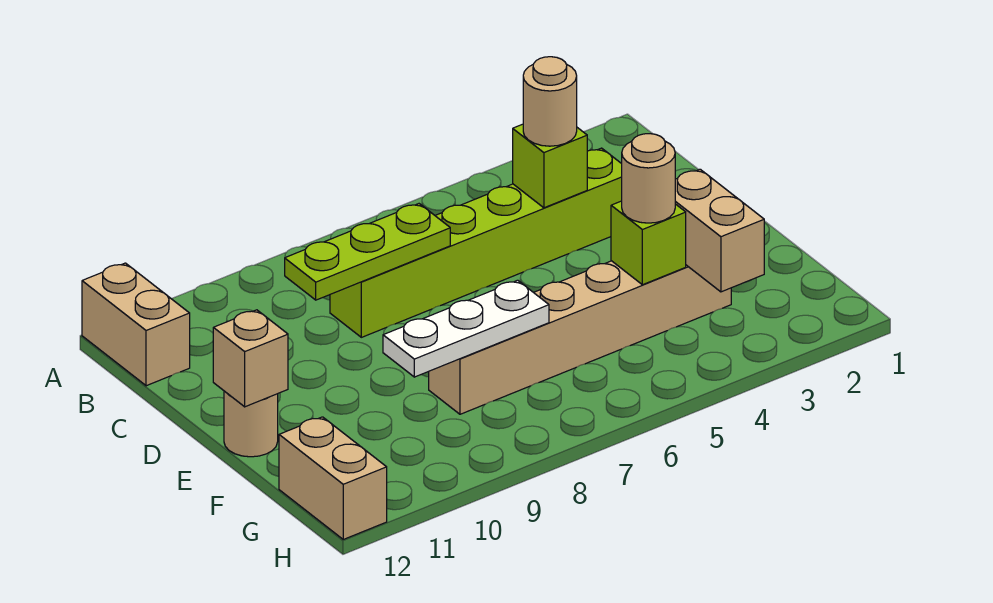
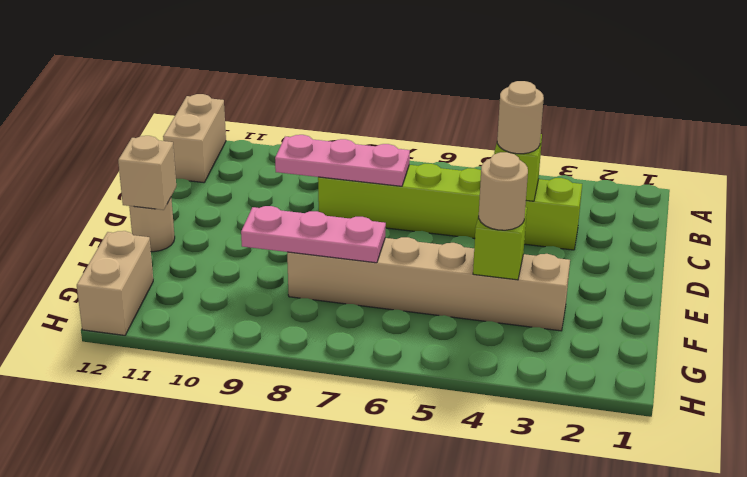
lime 1x3 plate [285,204,450,300] -> pink 1x3 plate [275,135,410,186]
tan 1x2 brick [675,169,764,292] -> none
white 1x3 plate [383,280,549,377] -> pink 1x3 plate [241,206,386,263]

